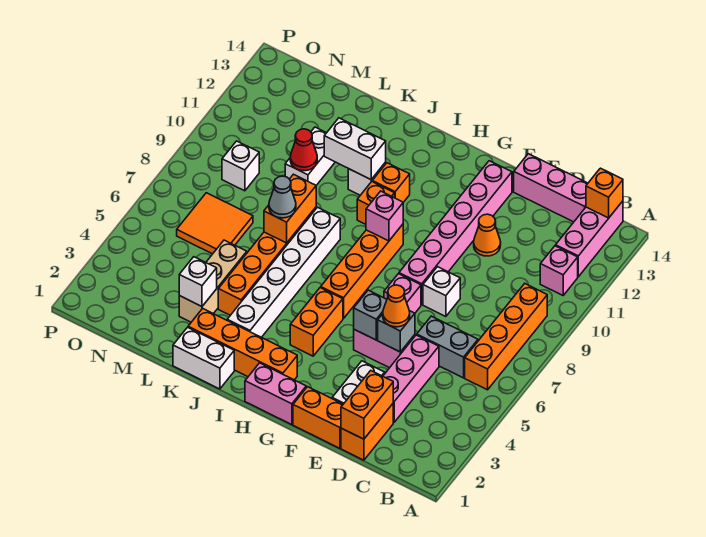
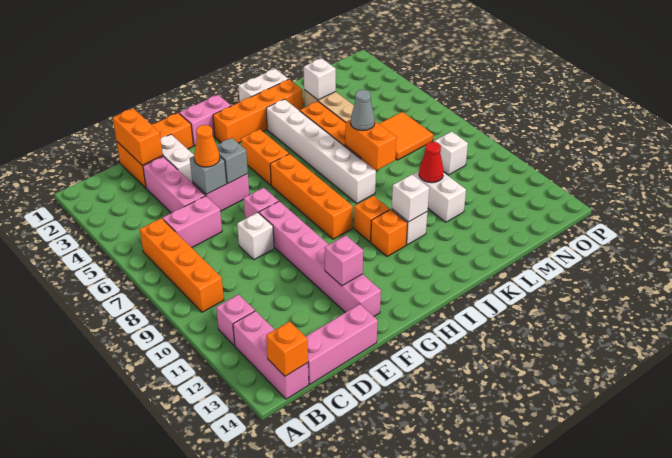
grey 1x2 brick [417,316,478,378] -> pink 1x2 brick [163,196,222,248]
orange 1x1 cone [474,214,501,256] -> none
pink 1x1 brick [366,191,403,241] -> pink 1x1 brick moved to [325,235,363,286]
white 1x2 brick [324,118,386,180] -> white 1x1 brick [392,175,429,222]

